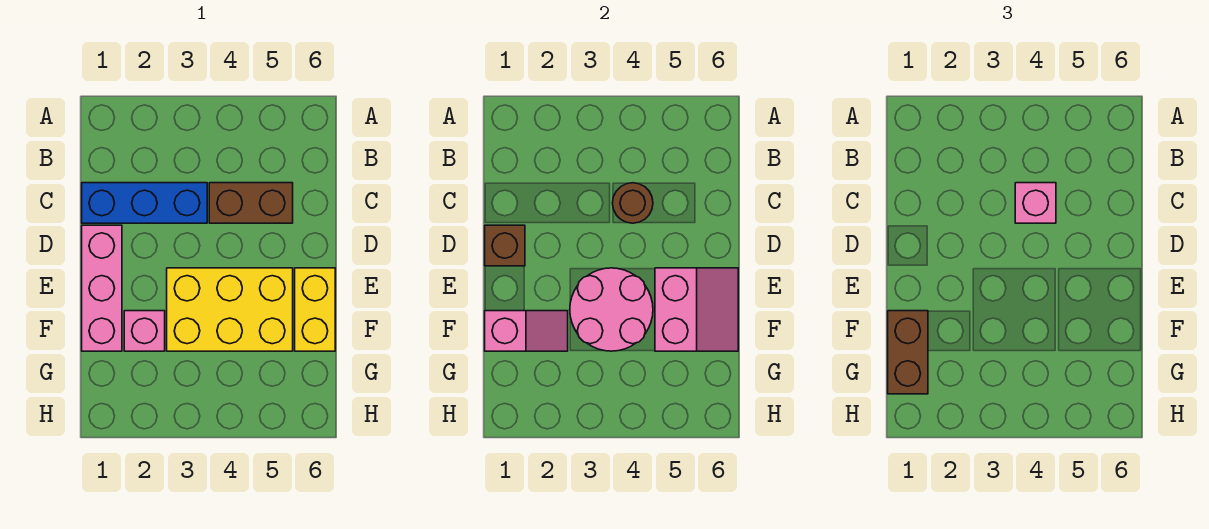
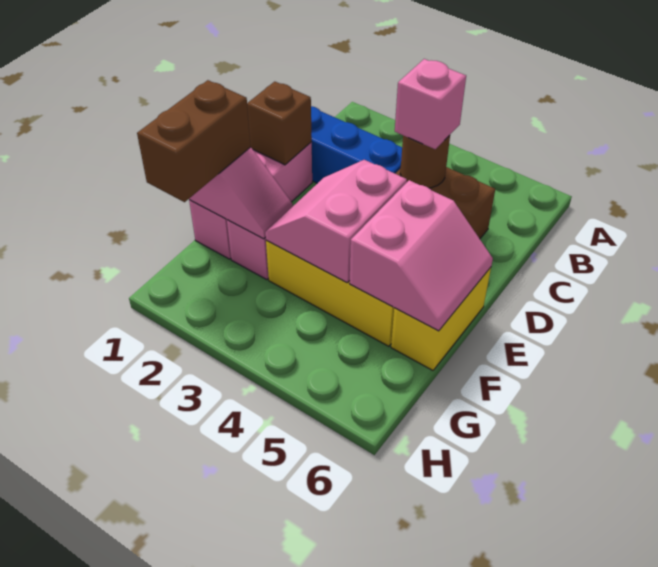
pink 2x2 round brick [570,268,653,351] -> pink 2x2 slope [265,160,407,282]

